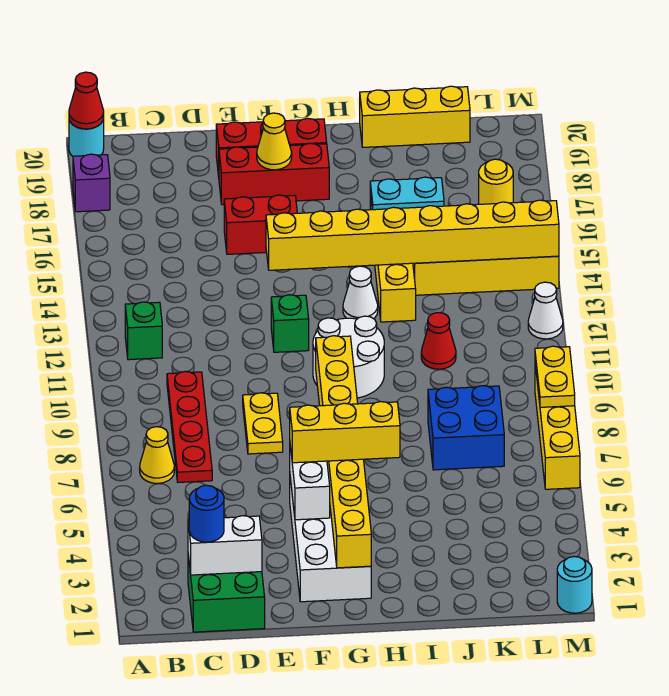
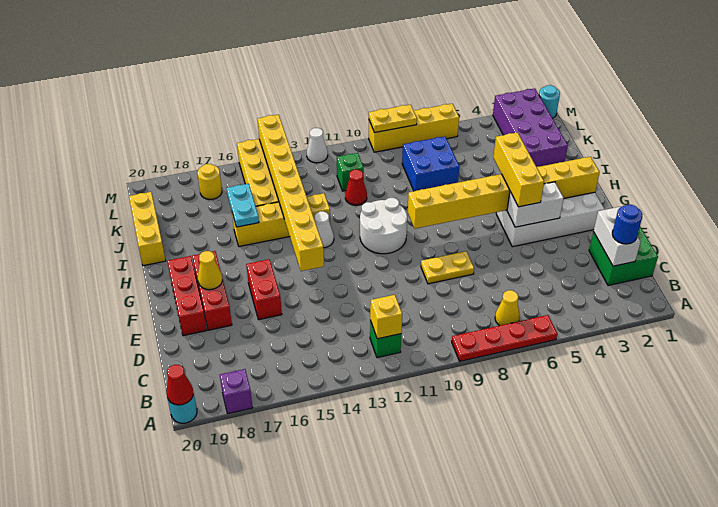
none -> yellow 1x1 brick [370,295,402,339]
red 1x4 plate [167,372,212,482] -> red 1x4 plate moved to [452,315,557,361]
green 1x1 brick [271,295,309,352] -> green 1x1 brick moved to [337,153,364,191]
none -> purple 2x4 brick [493,89,568,167]

